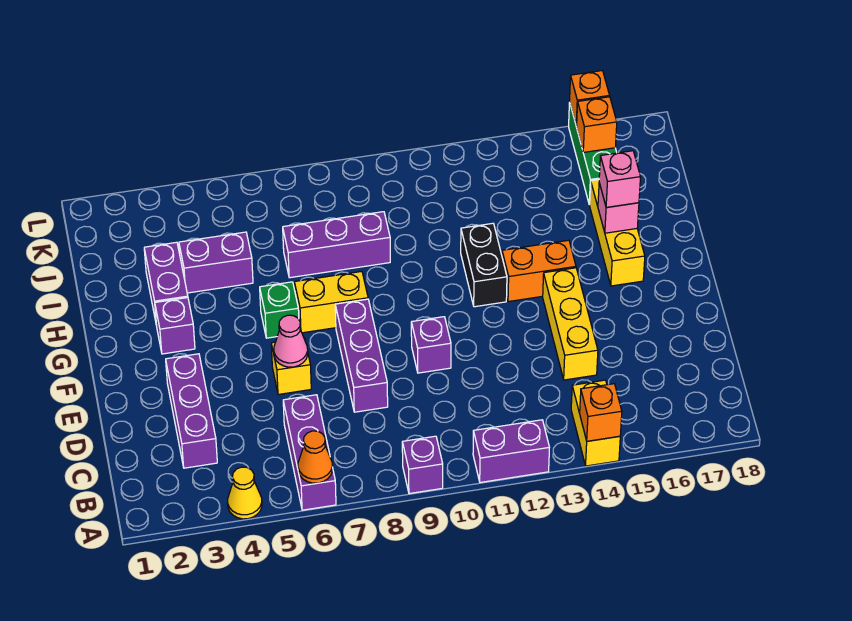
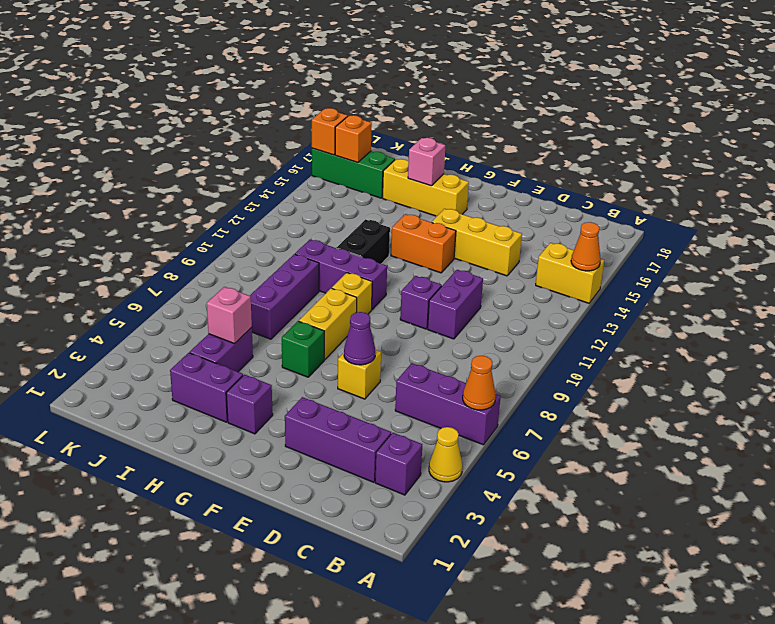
purple 1x1 brick [402,436,443,494] -> purple 1x1 brick moved to [375,433,422,495]
purple 1x2 brick [473,420,550,482] -> purple 1x2 brick moved to [428,270,483,339]
orange 1x1 brick [580,384,622,441] -> orange 1x1 cone [571,222,601,271]
purple 1x3 brick [335,299,388,412] -> purple 1x3 brick moved to [295,239,387,310]
pink 1x1 cone [274,315,308,367] -> purple 1x1 cone [344,312,375,365]
none -> yellow 1x1 brick [332,273,372,314]
black 1x2 brick [461,223,507,307] -> black 1x2 brick turned to [337,220,390,264]
orange 1x2 brick [502,240,576,302] -> orange 1x2 brick turned to [391,214,456,273]
pink 1x1 brick [599,151,640,207] -> pink 1x1 brick moved to [207,287,252,344]

